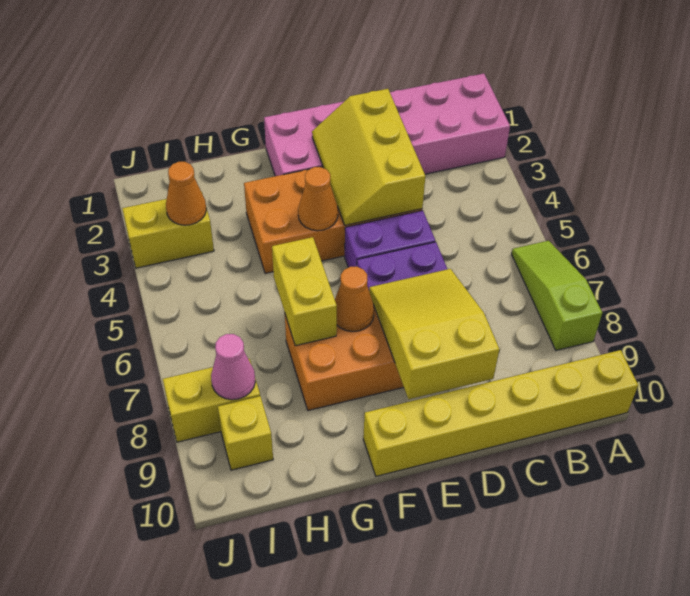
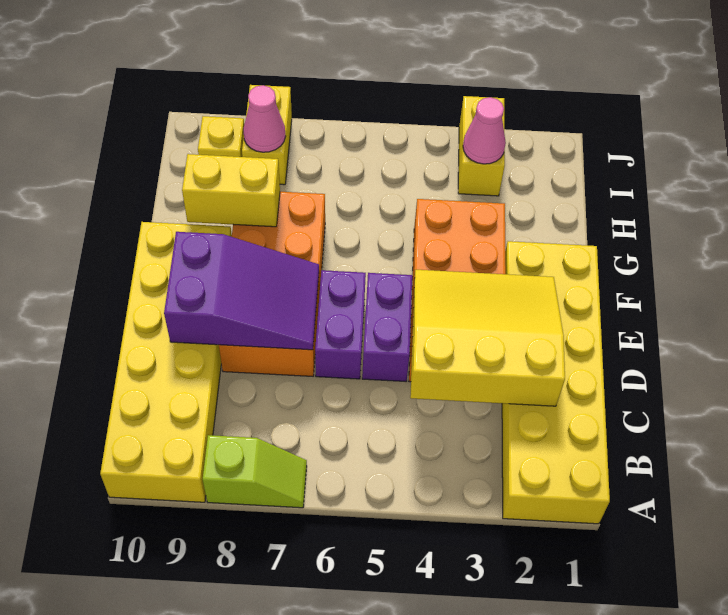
pink 2x6 brick [264,74,510,176] -> yellow 2x6 brick [502,241,610,524]
lime 1x3 slope [512,241,602,351] -> lime 1x2 slope [203,435,307,508]
yellow 1x6 brick [363,350,638,476] -> yellow 2x6 brick [100,222,232,502]
yellow 2x3 slope [312,89,426,225] -> yellow 3x3 slope [410,270,565,406]
yellow 2x3 slope [369,269,499,399] -> purple 2x3 slope [164,232,319,350]
orange 1x1 cone [298,167,338,231] -> none
orange 1x1 cone [335,267,374,332] -> none
yellow 1x2 brick [272,237,337,346] -> yellow 1x2 brick moved to [182,154,280,227]
orange 1x1 cone [166,162,206,225] -> pink 1x1 cone [463,97,506,164]

